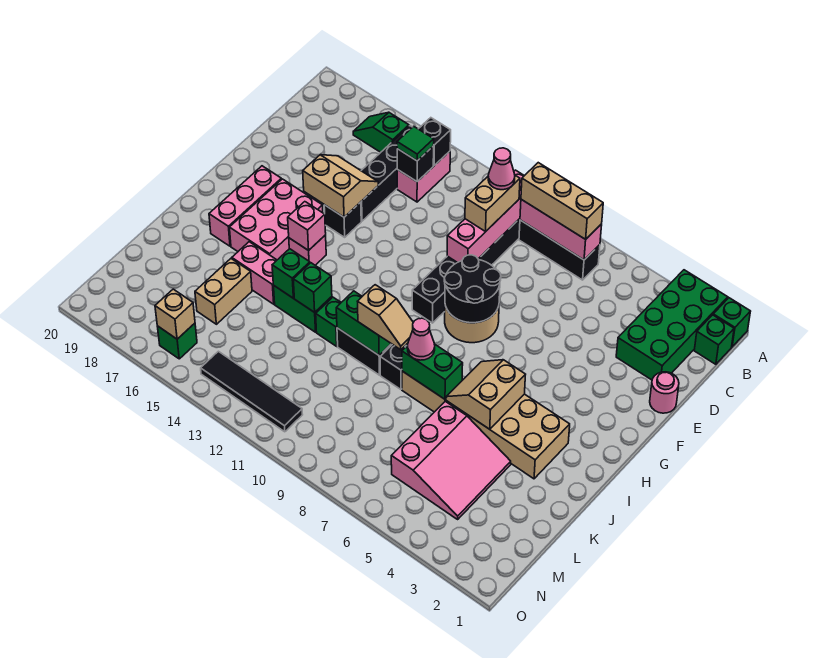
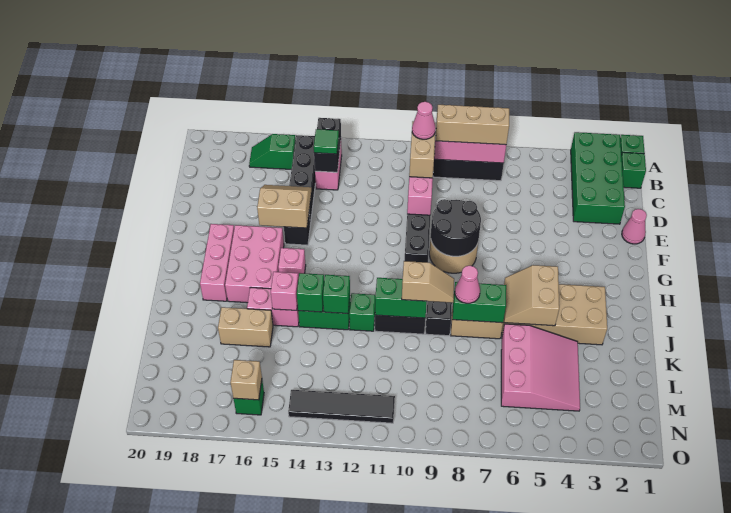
pink 1x1 round brick [650,372,679,413] -> pink 1x1 cone [622,209,647,244]
pink 1x1 brick [288,202,326,251] -> pink 1x1 brick moved to [271,272,298,310]
tan 1x2 brick [195,259,252,324] -> tan 1x2 brick turned to [218,307,273,347]

